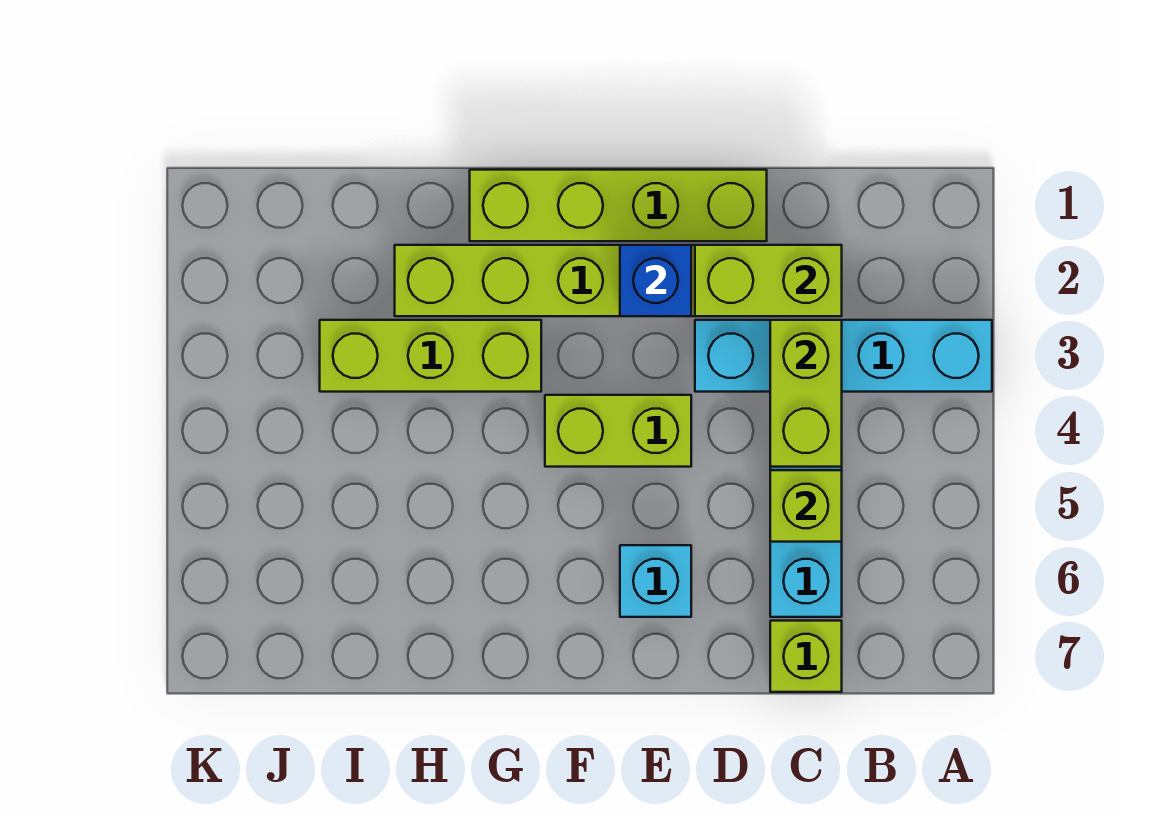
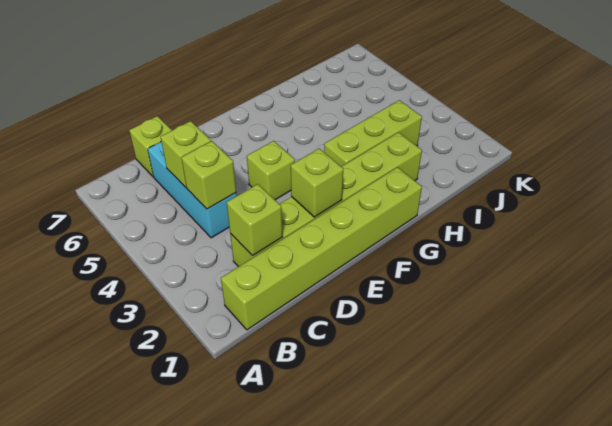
cyan 1x4 brick [695,320,992,392] -> none
lime 1x2 brick [695,245,842,316] -> lime 1x1 brick [227,184,283,256]
lime 1x2 brick [770,320,842,467] -> lime 1x1 brick [181,141,236,209]
lime 1x4 brick [470,170,767,241] -> lime 1x6 brick [221,167,422,330]
blue 1x1 brick [620,245,691,316] -> lime 1x1 brick [291,148,343,217]
lime 1x2 brick [545,395,691,467] -> lime 1x1 brick [247,141,295,200]
cyan 1x1 brick [620,545,691,617] -> none

